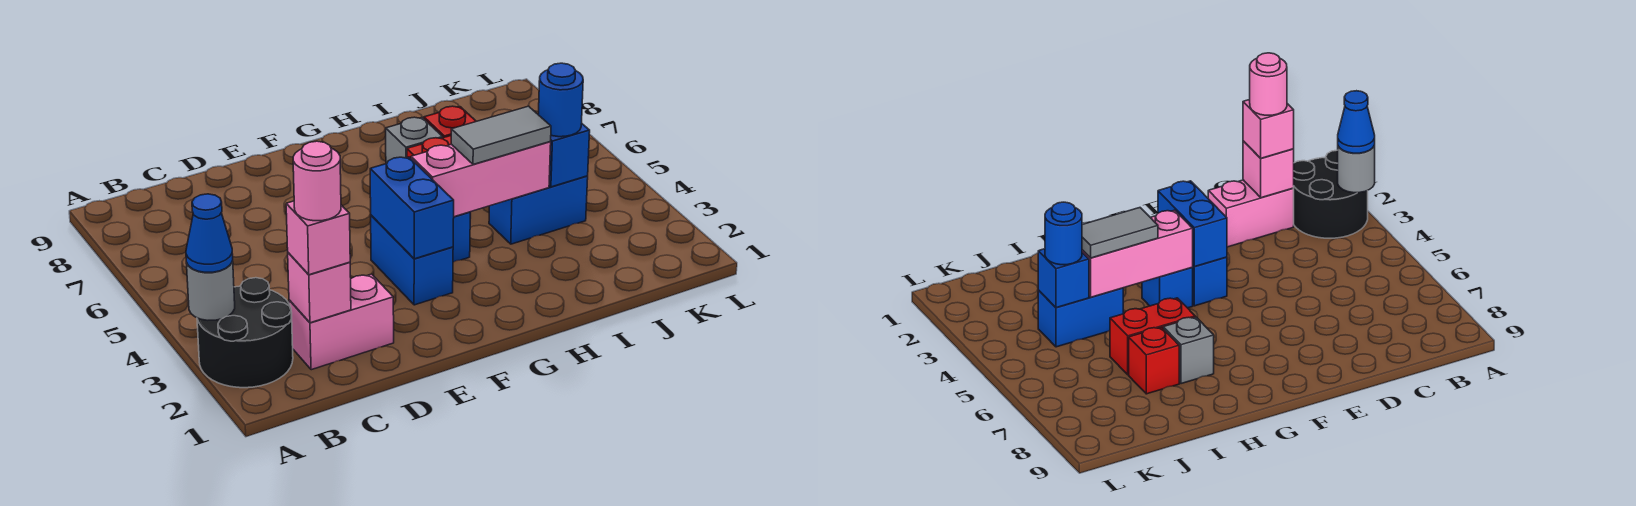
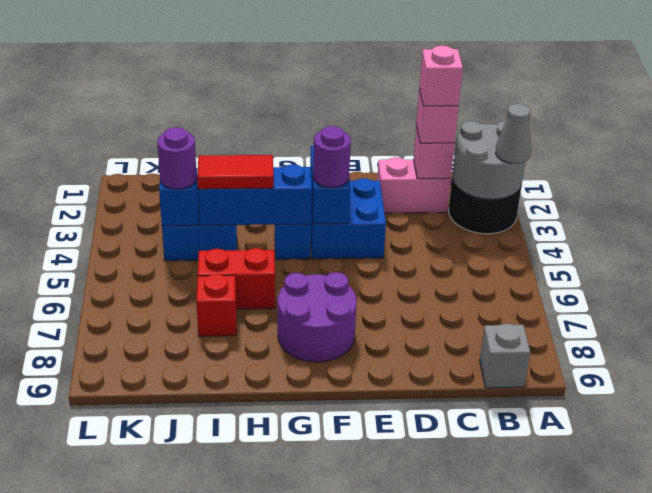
grey 1x1 round brick [186,262,235,320] -> grey 2x2 round brick [452,121,525,200]
blue 1x1 cone [186,194,233,272] -> grey 1x1 cone [496,104,531,164]
pink 1x1 round brick [293,141,341,221] -> pink 1x1 brick [420,46,463,106]
blue 1x2 brick [371,215,453,305] -> blue 2x2 brick [311,178,386,259]
none -> purple 1x1 round brick [313,126,351,188]
none -> purple 2x2 round brick [278,272,357,362]
pink 1x3 brick [411,142,551,217] -> blue 1x3 brick [198,164,312,225]
grey 1x2 tile [451,106,551,164] -> red 1x2 tile [197,155,273,189]
grey 1x1 brick [386,117,443,164] -> grey 1x1 brick moved to [480,324,530,388]
blue 1x1 round brick [538,63,583,137] -> purple 1x1 round brick [157,127,197,189]

